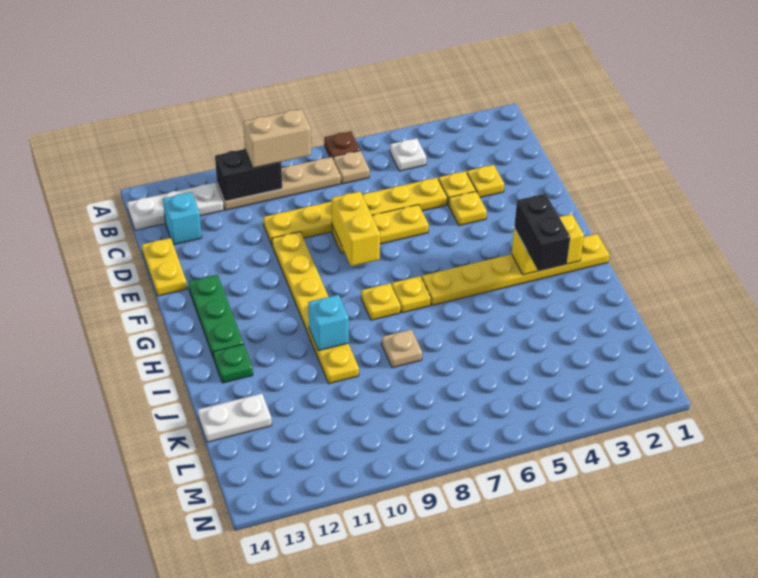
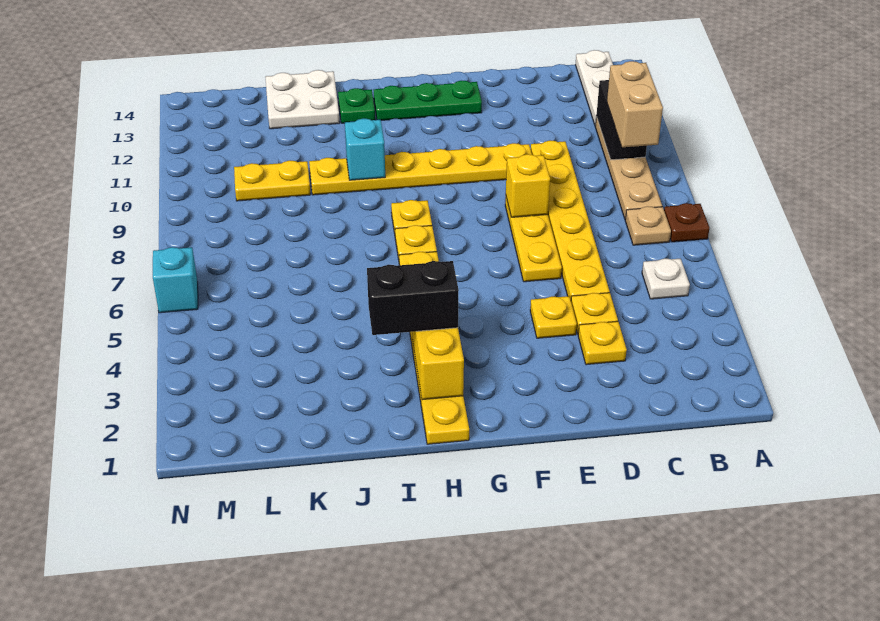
cyan 1x1 brick [163,192,202,245] -> cyan 1x1 brick moved to [153,247,198,313]
yellow 1x2 plate [142,238,187,296] -> yellow 1x2 plate moved to [234,160,310,201]
yellow 1x2 brick [332,191,380,266] -> yellow 1x1 brick [506,154,550,217]
tan 1x1 plate [382,329,422,368] -> none
white 1x2 plate [198,393,272,442] -> white 2x2 plate [265,70,340,129]

